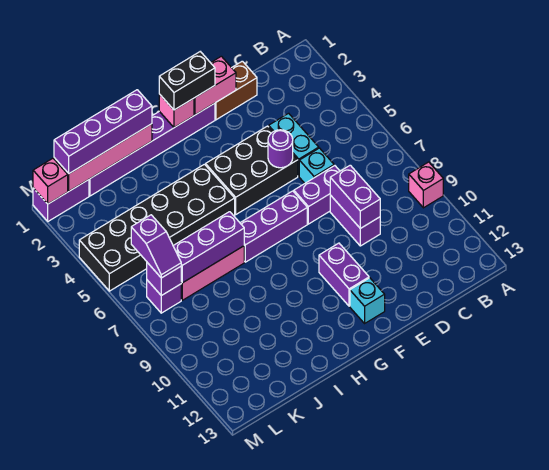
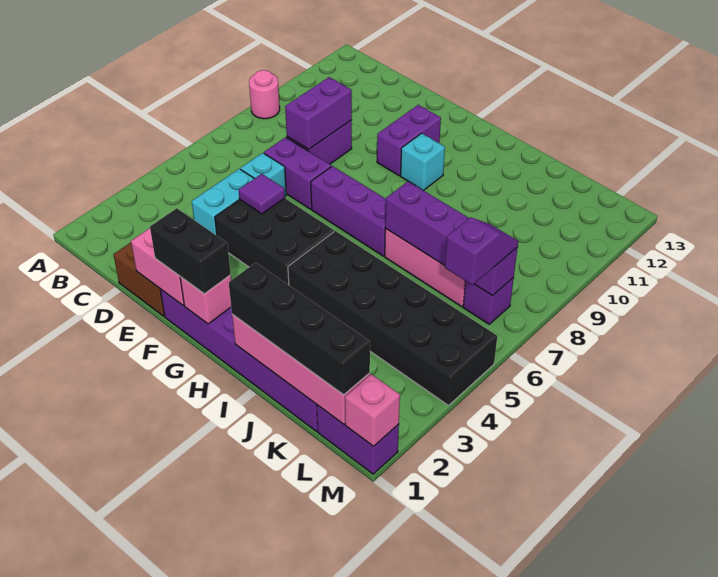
pink 1x1 brick [409,162,443,208] -> pink 1x1 round brick [249,70,280,119]
purple 1x1 round brick [268,130,293,168] -> purple 1x1 tile [239,174,285,214]
cyan 1x1 brick [350,278,385,323] -> cyan 1x1 brick moved to [401,133,445,190]
purple 1x4 brick [54,90,152,173] -> black 1x4 brick [229,263,370,395]

